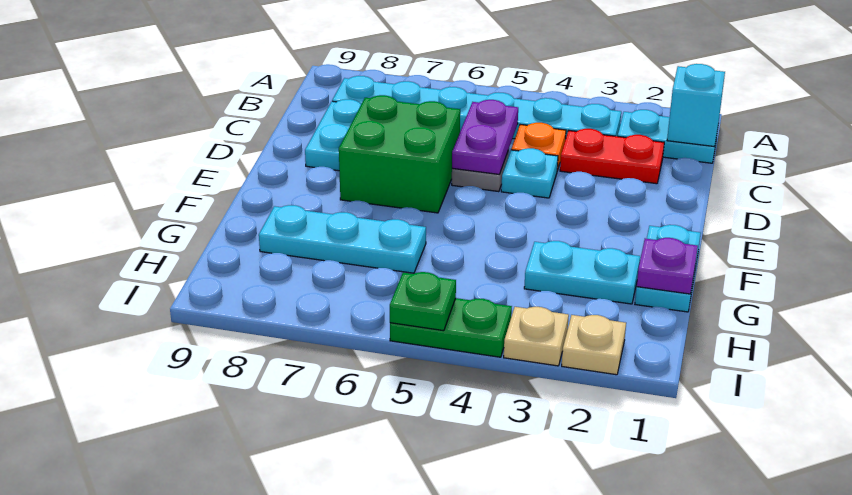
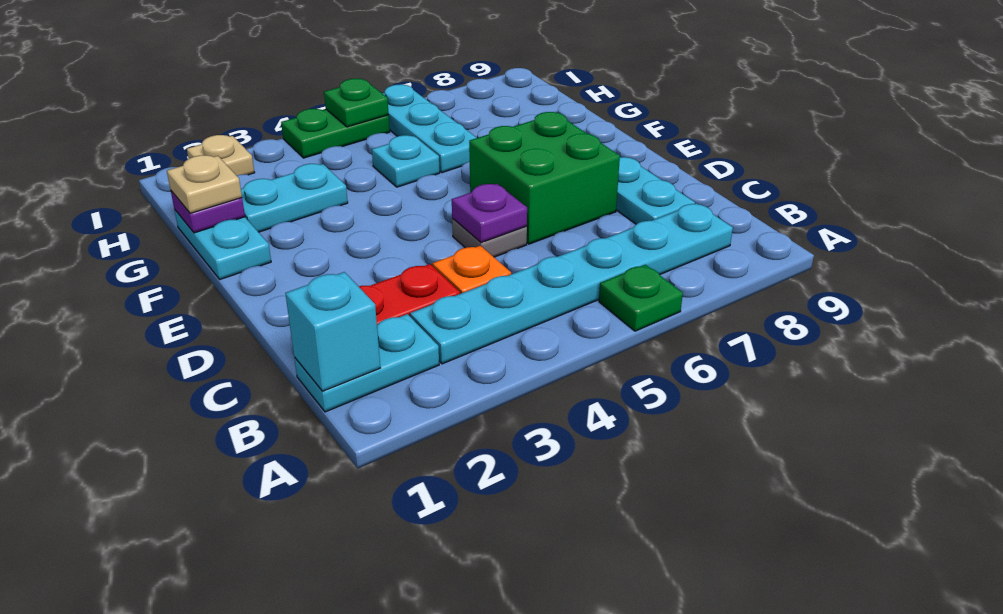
none -> green 1x1 plate [599,265,683,331]
purple 1x2 plate [452,100,518,174] -> purple 1x1 plate [452,184,527,243]
cyan 1x1 plate [501,148,558,198] -> cyan 1x1 plate moved to [372,135,440,187]
cyan 1x3 plate [259,205,426,273] -> cyan 1x3 plate turned to [382,84,477,173]
tan 1x1 plate [504,307,569,366] -> tan 1x1 plate moved to [167,155,242,213]

